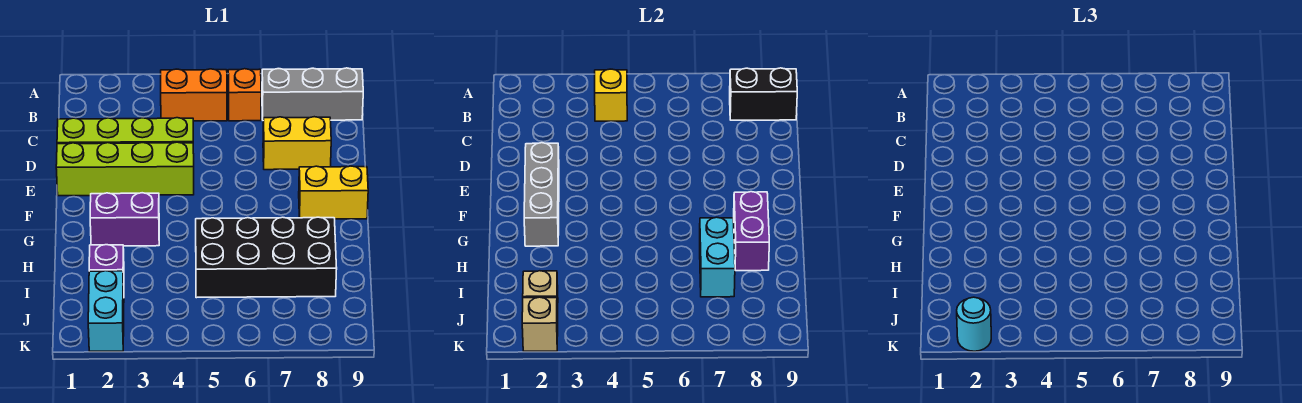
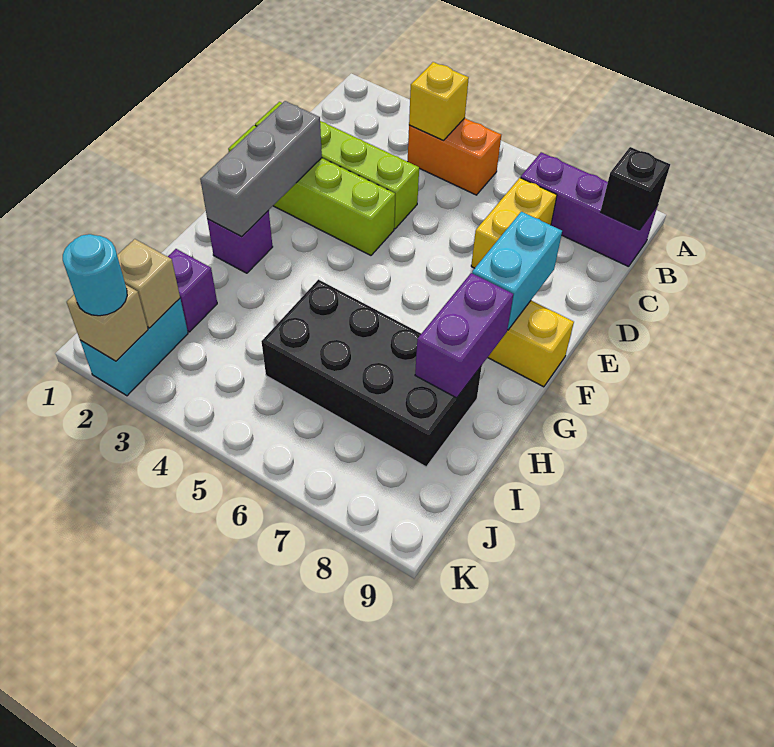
orange 1x1 brick [228,69,261,121] -> none
grey 1x3 brick [262,68,363,120] -> purple 1x3 brick [521,152,658,267]
black 1x2 brick [730,68,797,120] -> black 1x1 brick [600,147,670,230]
yellow 1x2 brick [263,117,331,170] -> yellow 1x2 brick turned to [471,178,557,268]
purple 1x2 brick [90,193,159,246] -> purple 1x1 brick [207,211,273,273]
cyan 1x2 brick [700,217,735,297] -> cyan 1x2 brick moved to [472,212,562,330]

